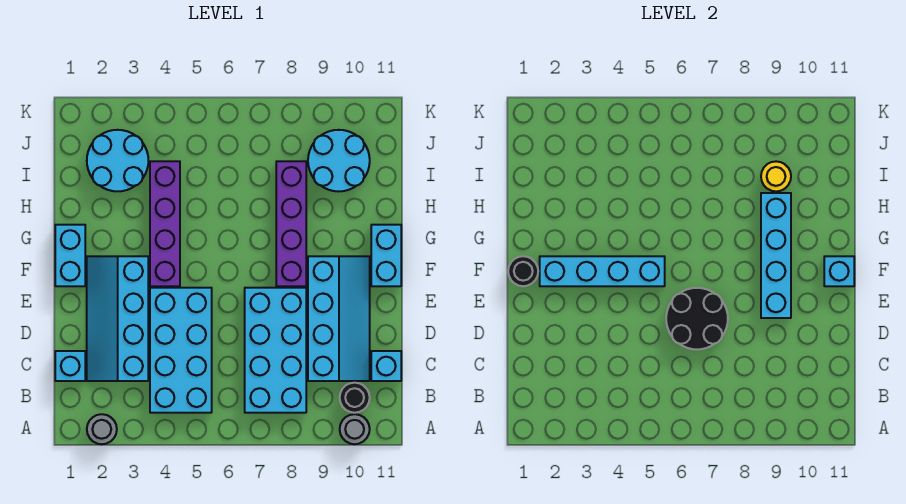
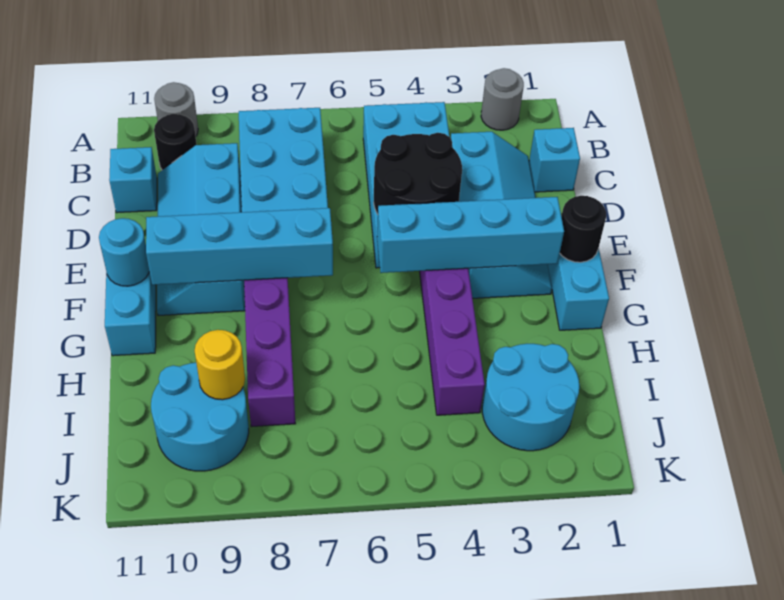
black 2x2 round brick [666,288,728,349] -> black 2x2 round brick moved to [374,133,462,214]
cyan 1x4 brick [761,193,791,318] -> cyan 1x4 brick turned to [146,208,333,285]
cyan 1x1 brick [824,256,854,286] -> cyan 1x1 round brick [99,218,149,286]

